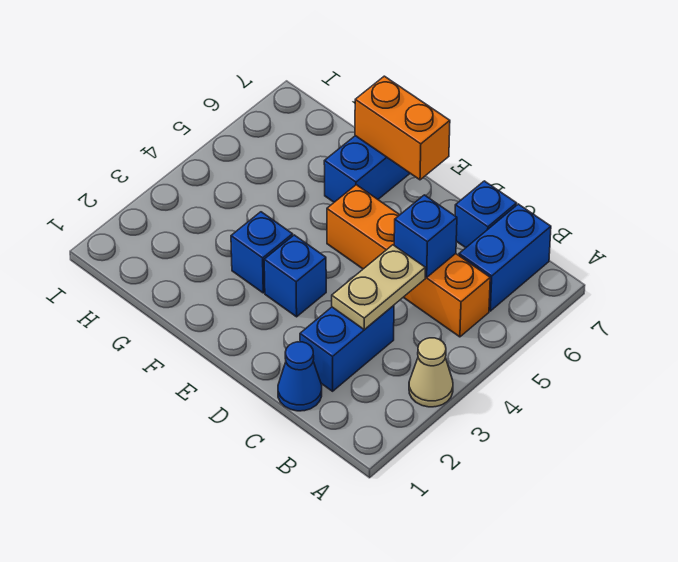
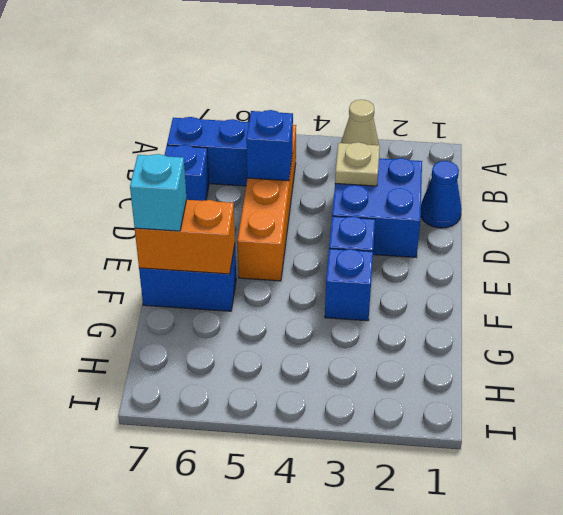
blue 1x2 brick [300,305,394,391] -> blue 2x2 brick [332,158,422,257]
tan 1x2 plate [332,245,425,330] -> tan 1x1 plate [335,142,380,186]
orange 1x2 brick [355,76,450,180] -> orange 1x2 brick turned to [135,200,235,274]
none -> cyan 1x1 brick [130,154,187,231]

